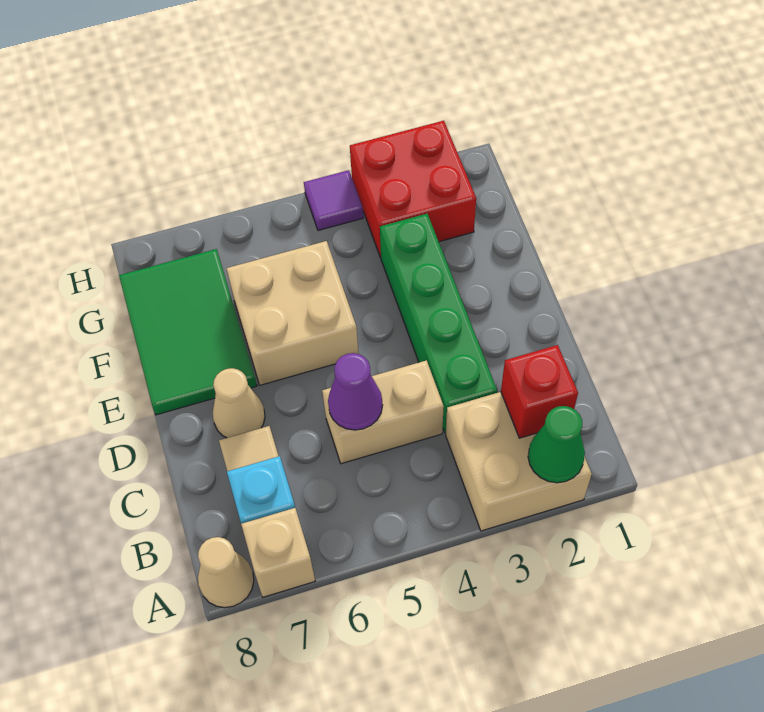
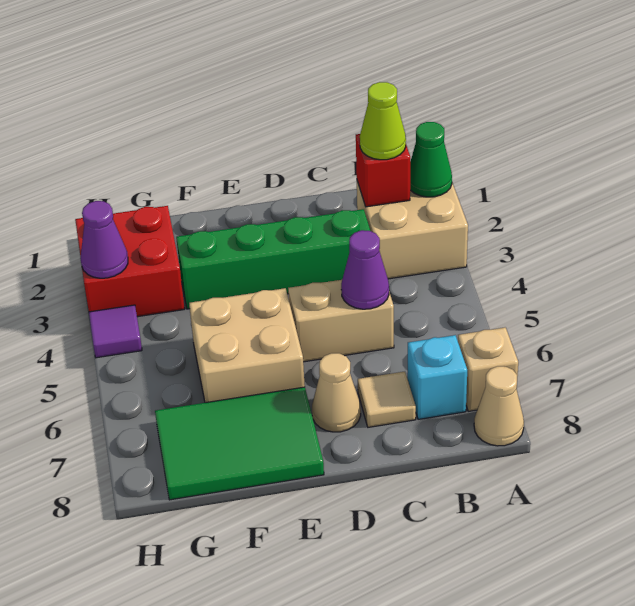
none -> lime 1x1 cone [360,82,406,160]
tan 1x2 brick [322,360,444,464] -> tan 1x2 brick turned to [288,280,394,362]
none -> purple 1x1 cone [80,201,128,278]

